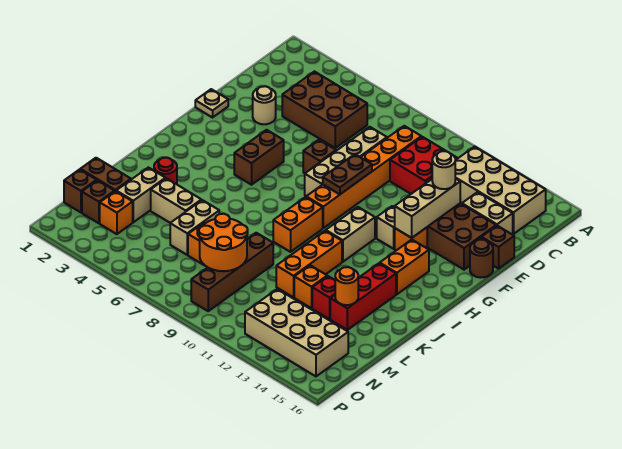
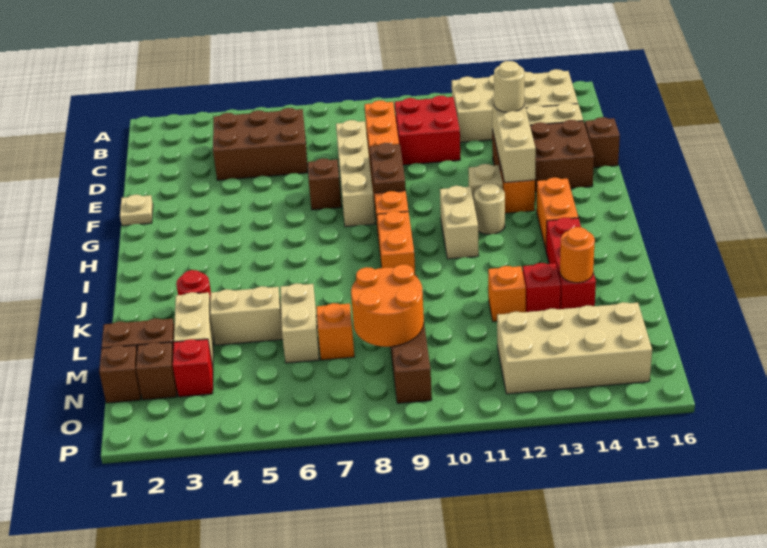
tan 1x1 round brick [253,86,276,124] -> tan 1x1 round brick moved to [474,183,505,234]
brown 1x1 round brick [470,240,493,278] -> none
brown 1x2 brick [234,130,284,185] -> none
orange 1x3 brick [276,231,342,297] -> none
orange 1x1 brick [100,191,133,234] -> red 1x1 brick [173,339,213,397]

